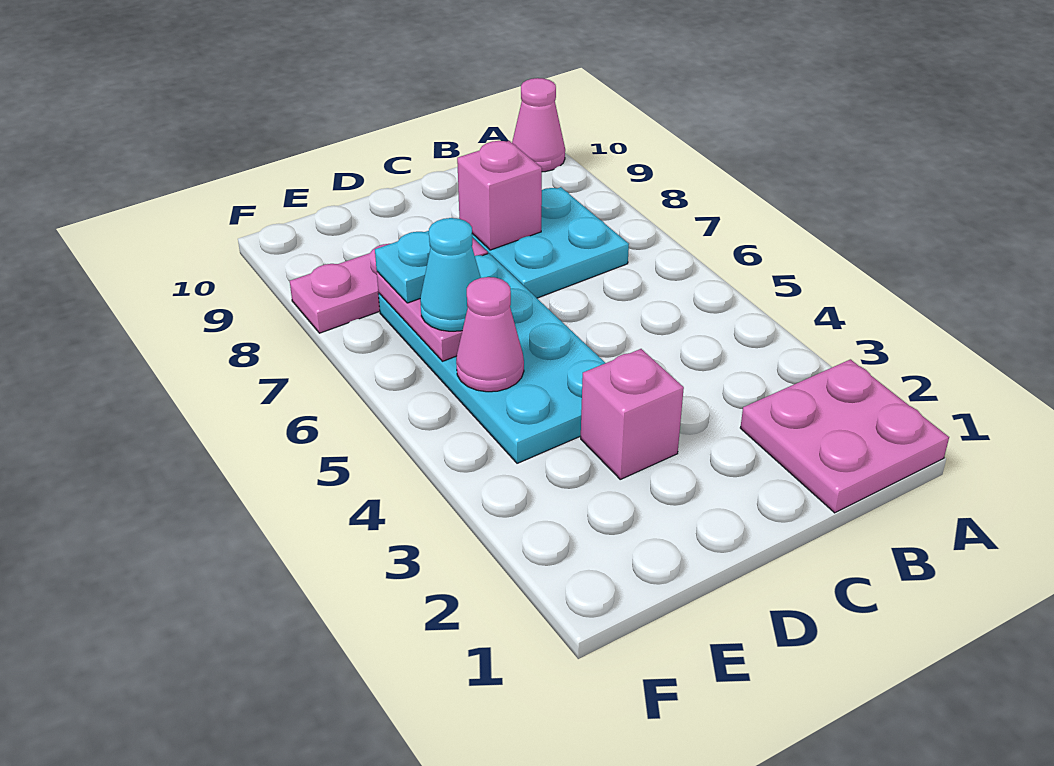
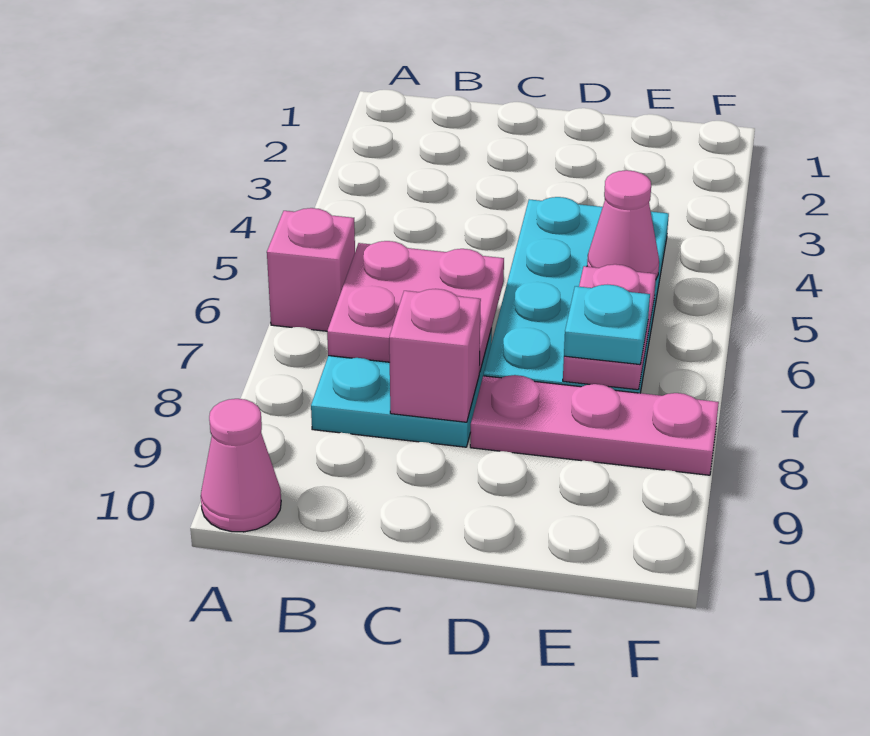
pink 2x2 plate [740,359,949,513] -> pink 2x2 plate moved to [327,241,504,372]
pink 1x1 brick [581,349,684,479] -> pink 1x1 brick moved to [267,208,355,331]
cyan 1x1 cone [420,218,481,331] -> none

